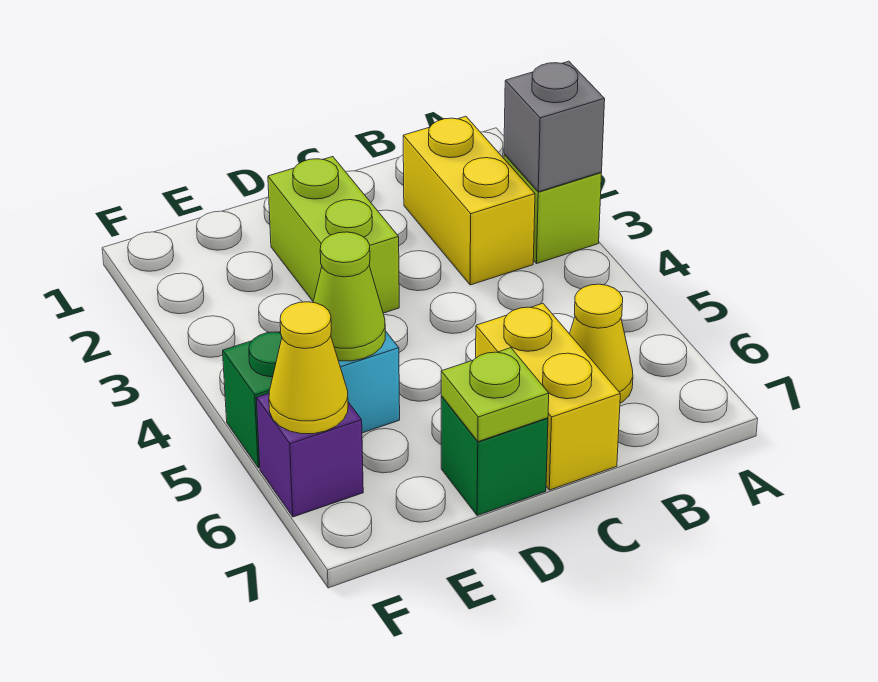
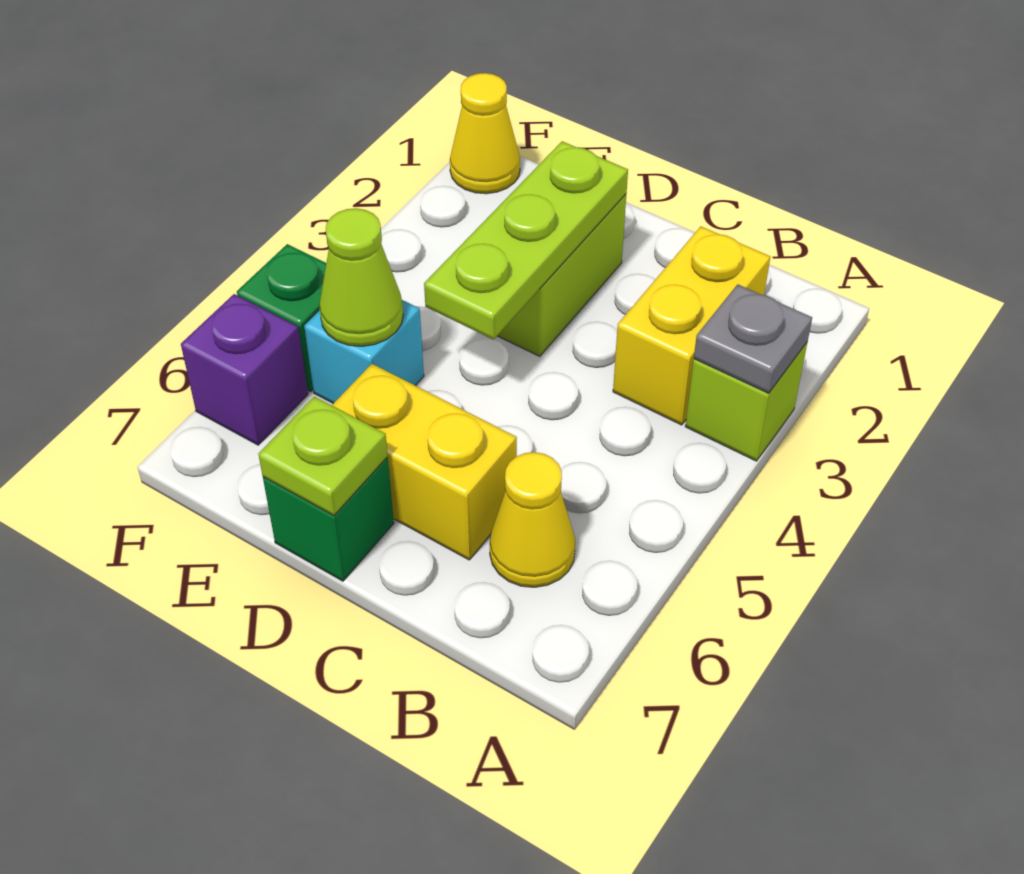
grey 1x1 brick [504,61,605,192] -> grey 1x1 plate [694,284,812,393]
yellow 1x2 brick [476,303,620,490] -> yellow 1x2 brick turned to [332,364,517,560]
none -> lime 1x3 plate [424,141,628,340]
yellow 1x1 cone [269,302,348,434] -> yellow 1x1 cone moved to [450,73,520,194]

